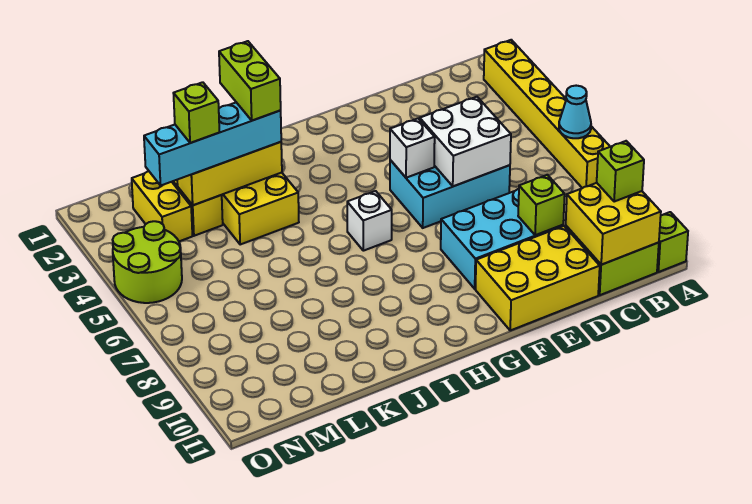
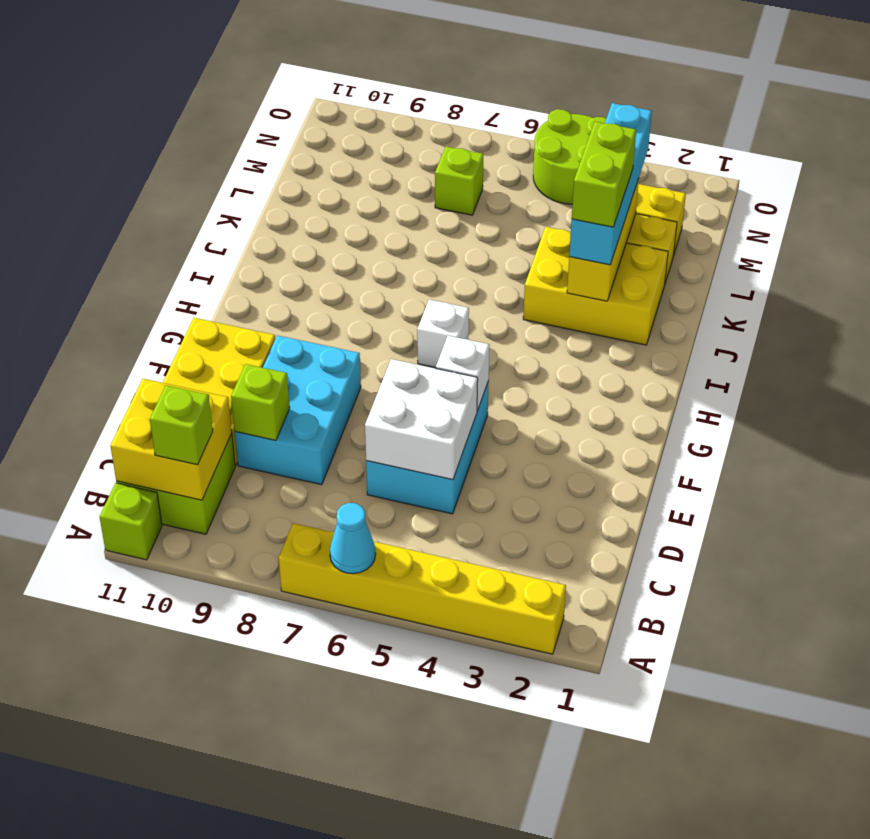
lime 1x2 brick [219,41,281,121] -> lime 1x2 brick turned to [572,122,636,227]
lime 1x1 brick [173,82,219,143] -> lime 1x1 brick moved to [435,146,483,215]

